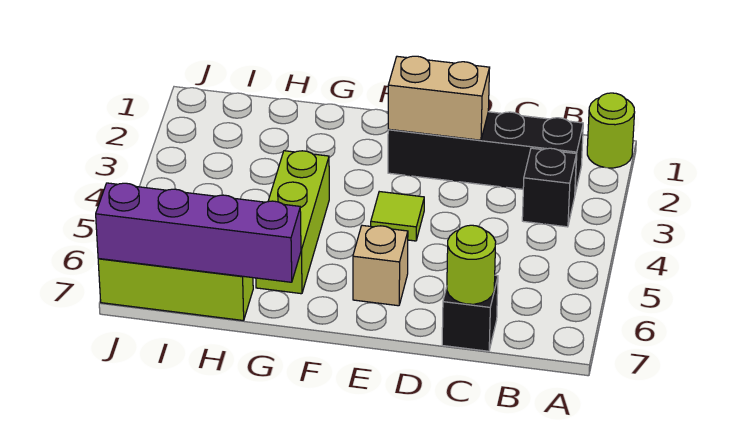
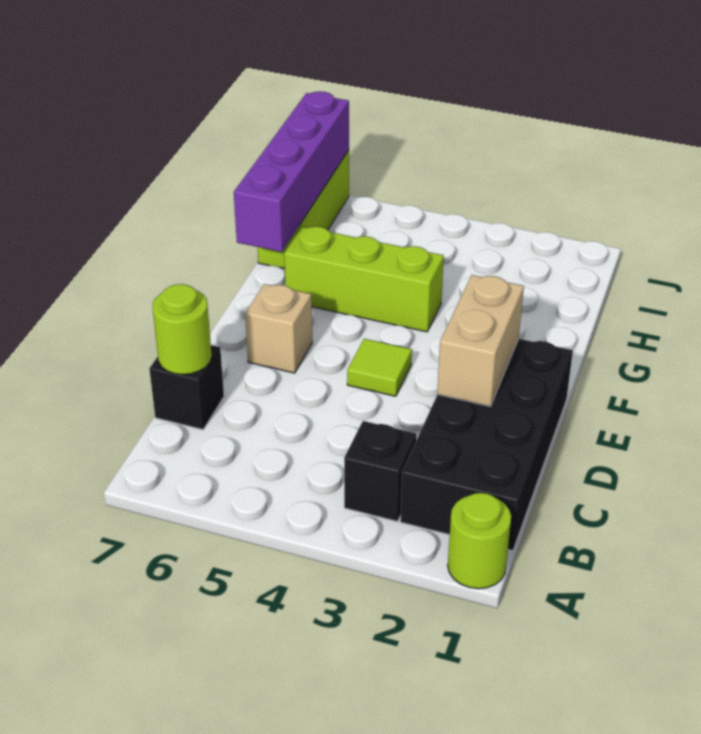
black 1x4 brick [388,112,583,193] -> black 2x4 brick [400,339,573,551]

